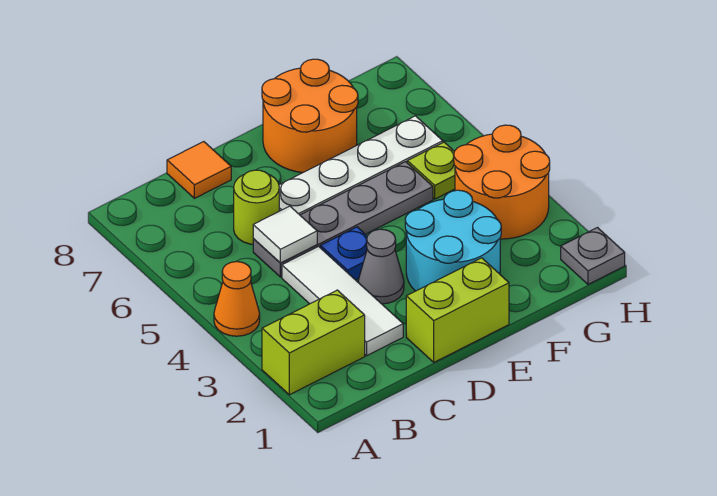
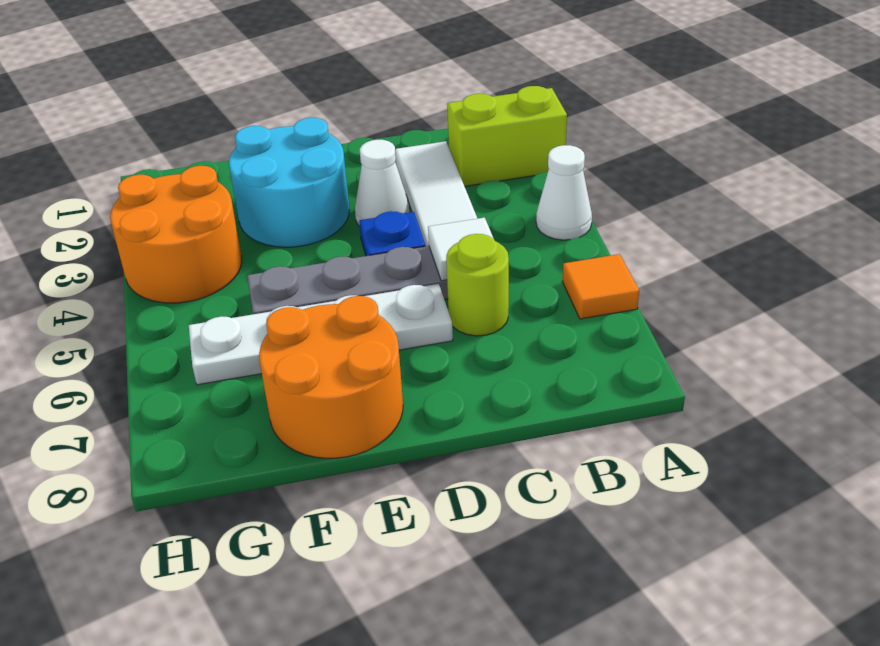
orange 1x1 cone [214,262,260,336] -> white 1x1 cone [536,145,592,240]
orange 1x1 tile [167,142,231,198] -> orange 1x1 tile moved to [562,254,639,319]
lime 1x2 brick [406,258,509,362] -> none
grey 1x1 cone [358,229,404,304] -> white 1x1 cone [355,140,409,226]
lime 1x1 plate [407,142,455,199] -> none
grey 1x1 plate [561,228,625,284] -> none

